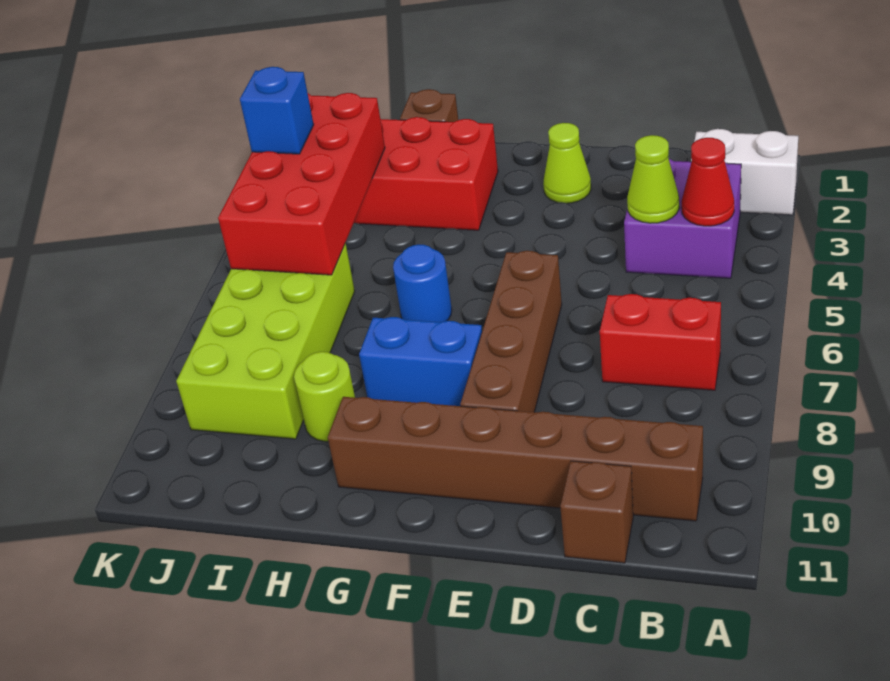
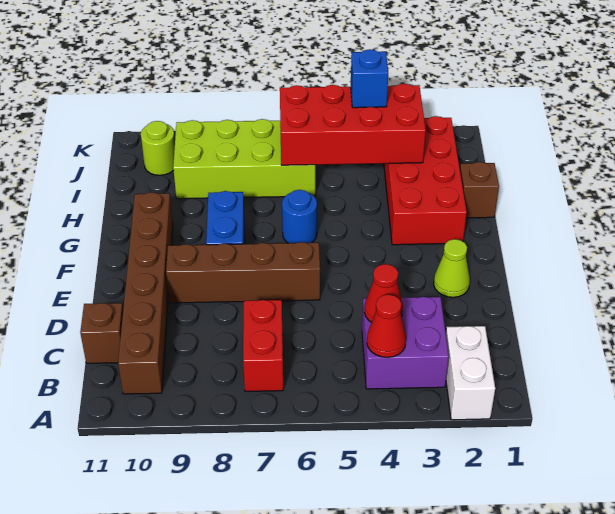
lime 1x1 cone [627,135,679,223] -> red 1x1 cone [364,264,403,322]
lime 1x1 round brick [294,352,355,442] -> lime 1x1 round brick moved to [141,121,175,175]

